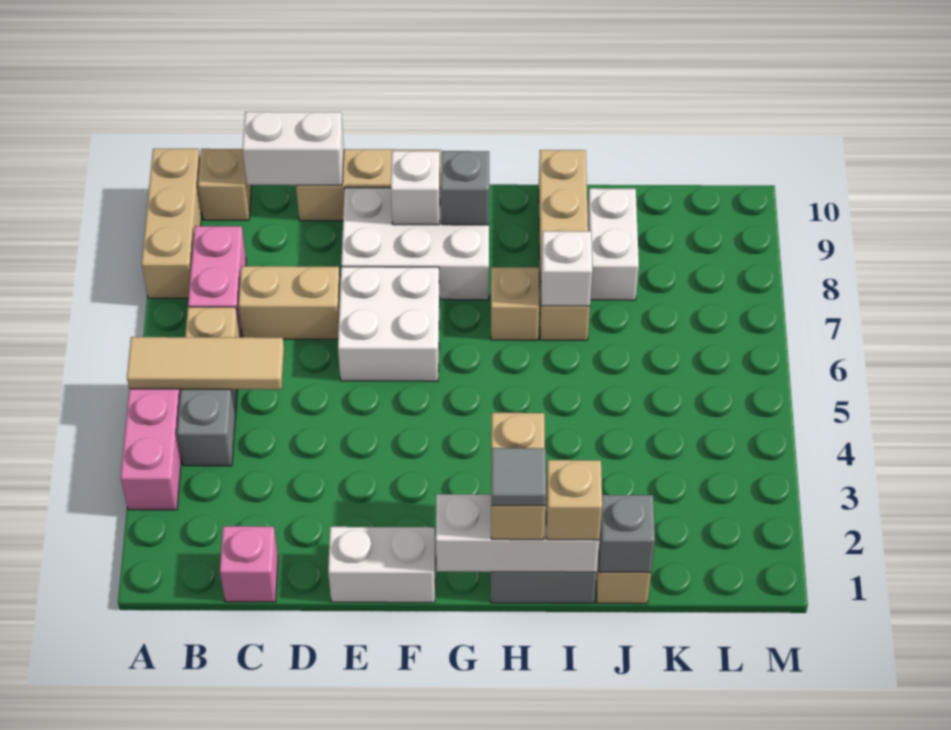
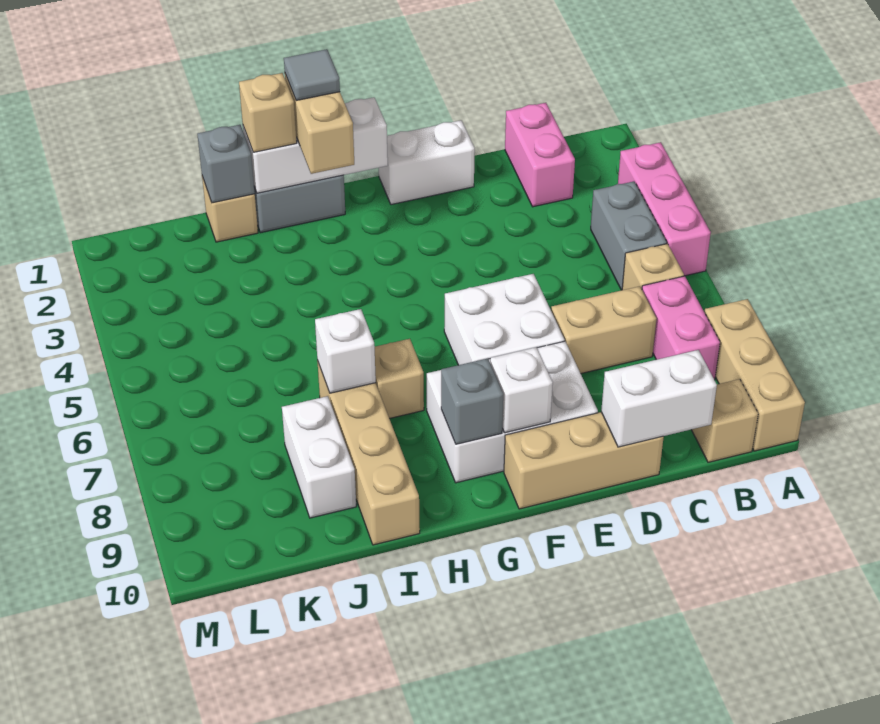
tan 1x3 tile [127,337,284,390] -> none
pink 1x1 brick [220,526,278,602] -> pink 1x2 brick [505,103,575,207]

